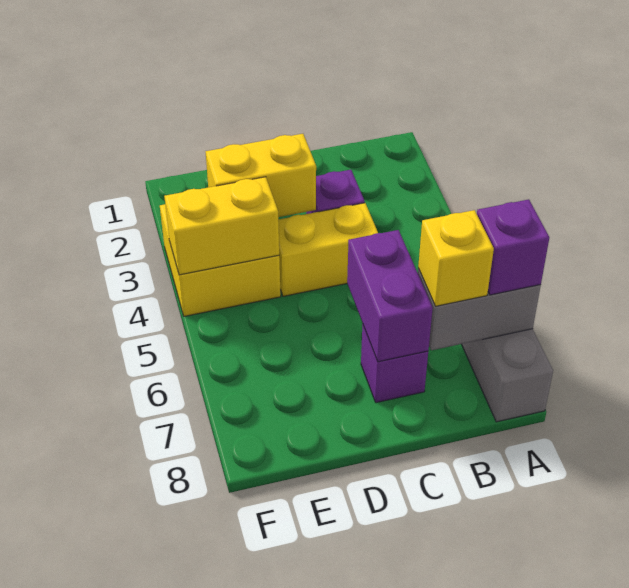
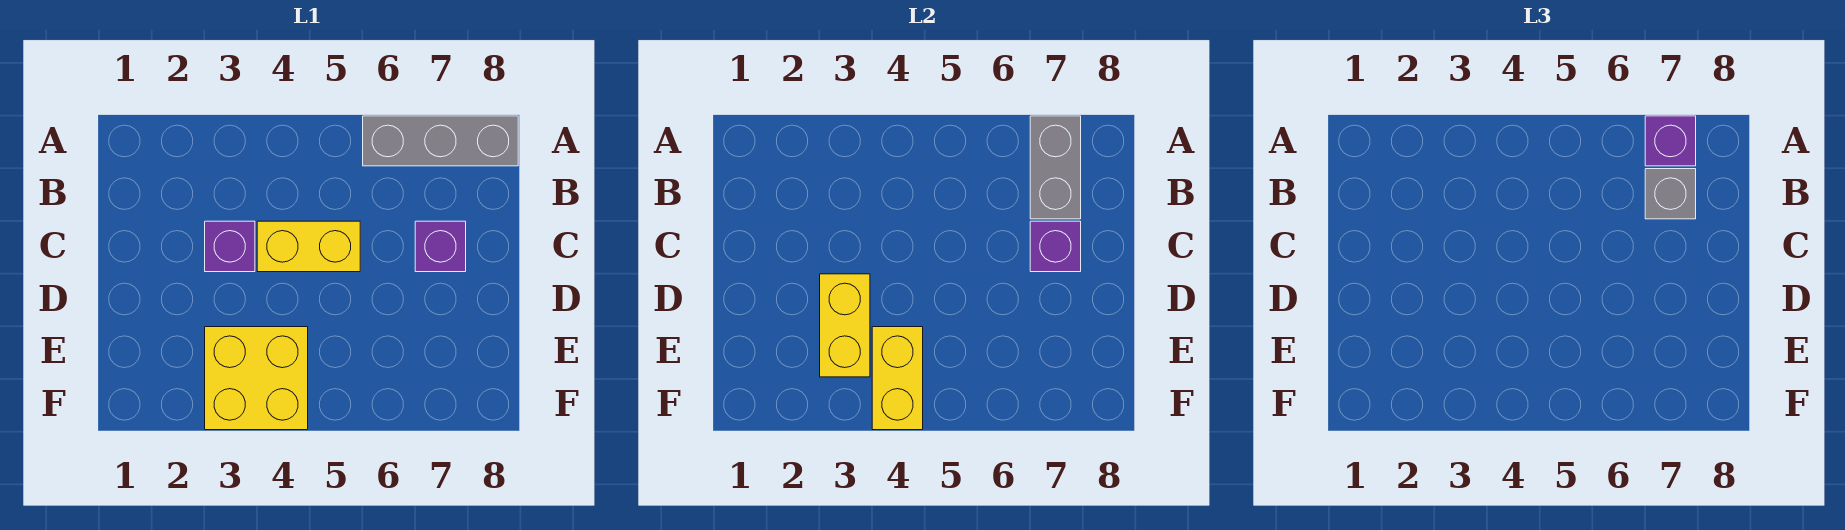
yellow 1x1 brick [418,210,494,306] -> grey 1x1 brick [1645,169,1696,219]
yellow 1x2 brick [278,203,378,296] -> yellow 1x2 brick turned to [257,221,360,272]
purple 1x2 brick [347,230,433,362] -> purple 1x1 brick [1030,221,1081,272]

